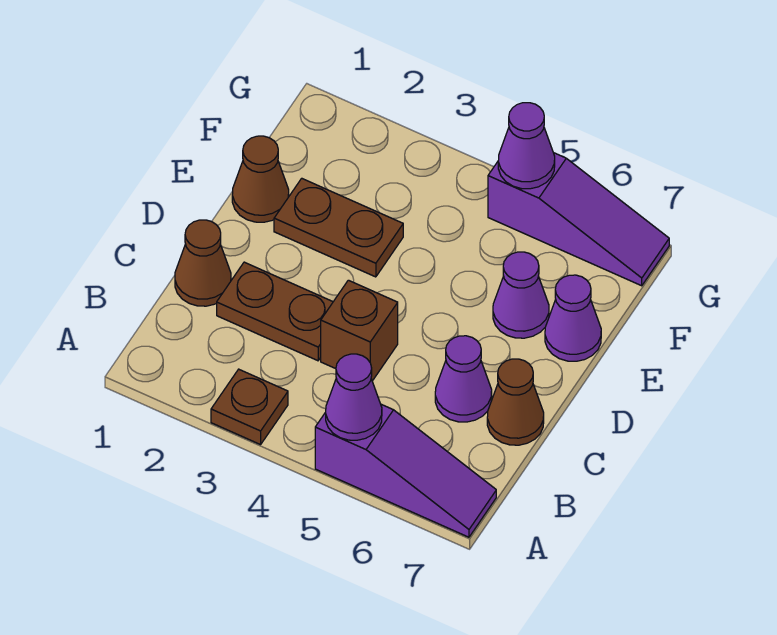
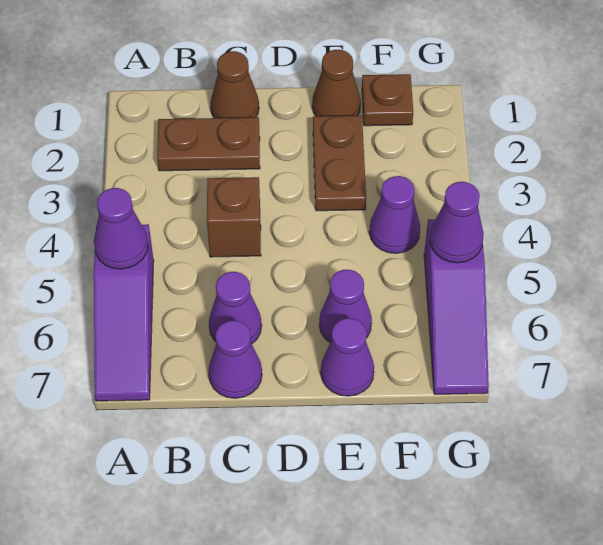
brown 1x1 plate [211,369,288,445] -> brown 1x1 plate moved to [362,74,413,126]
brown 1x2 plate [217,262,333,361] -> brown 1x2 plate turned to [157,117,260,171]
brown 1x1 cone [487,359,544,445] -> purple 1x1 cone [208,321,262,398]
none -> purple 1x1 cone [369,176,420,253]

